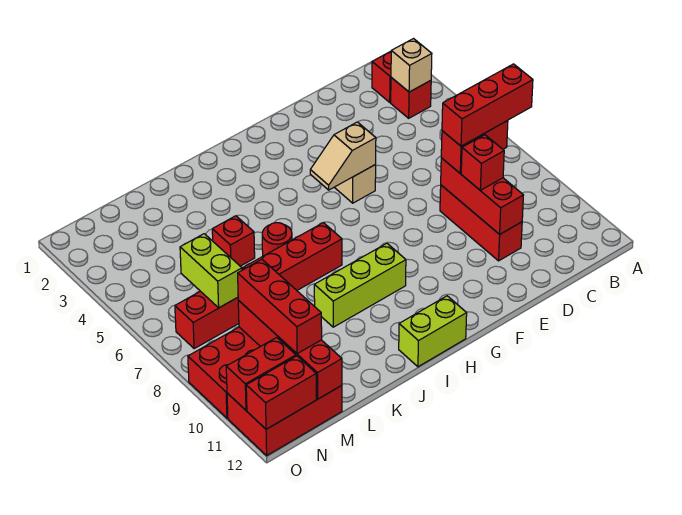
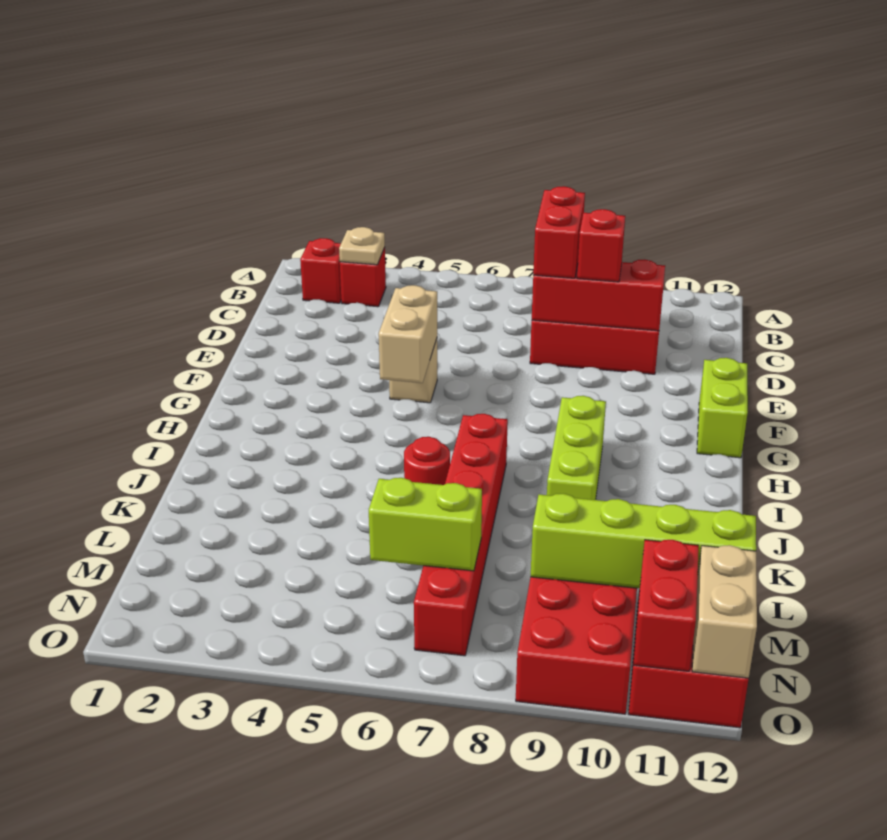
tan 1x1 brick [391,39,432,92] -> tan 1x1 plate [339,227,385,265]
red 1x3 brick [442,64,533,146] -> none
tan 1x2 slope [310,122,376,190] -> tan 1x2 brick [379,285,437,383]
lime 1x2 brick [399,296,467,367] -> lime 1x2 brick moved to [697,358,748,458]
red 1x1 brick [212,216,255,266] -> none
red 1x4 brick [238,300,342,399] -> lime 1x4 brick [531,494,756,588]
red 1x3 brick [238,260,322,354] -> none
red 1x2 brick [246,356,316,429] -> tan 1x2 brick [692,545,757,678]

